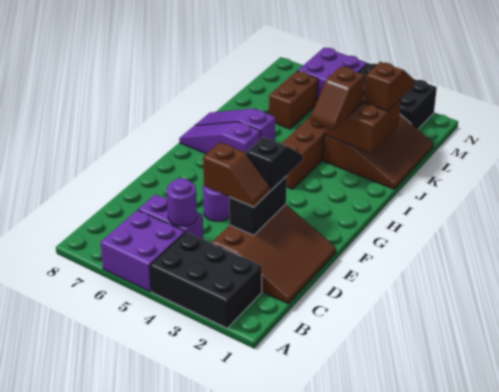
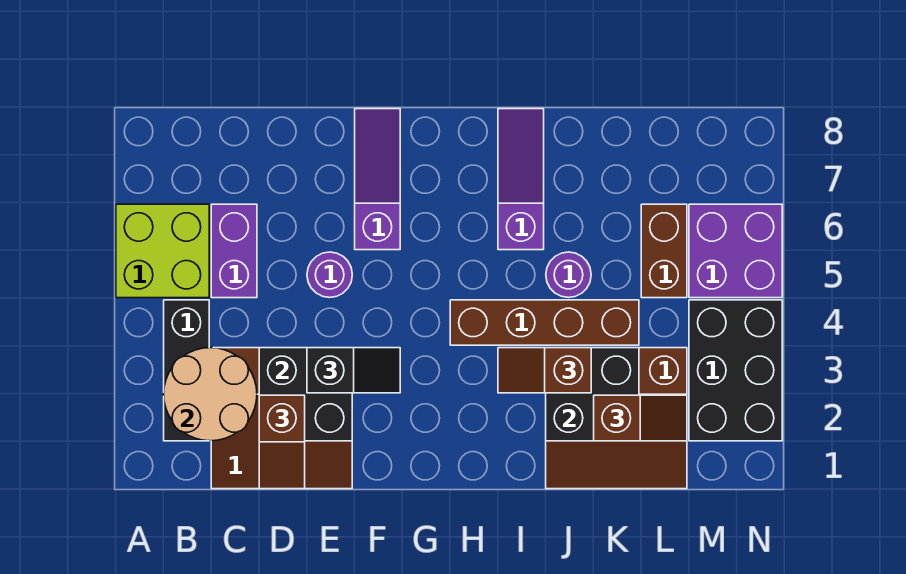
black 2x3 brick [150,232,262,328] -> black 1x3 brick [164,300,209,441]
purple 2x2 brick [101,210,185,292] -> lime 2x2 brick [116,204,209,298]
none -> tan 2x2 round brick [164,348,257,441]
purple 1x1 round brick [167,178,197,226] -> purple 1x1 round brick moved to [546,252,591,298]
black 1x2 brick [229,176,287,235] -> black 2x2 brick [259,348,352,441]
brown 1x2 slope [203,142,270,207] -> brown 1x2 slope moved to [259,395,305,489]
purple 1x3 slope [179,122,260,154] -> purple 1x3 slope moved to [355,109,400,250]
brown 2x2 brick [324,84,401,153] -> black 2x2 brick [546,348,639,441]
brown 1x2 brick [269,71,318,129] -> brown 1x2 brick turned to [641,204,687,298]

